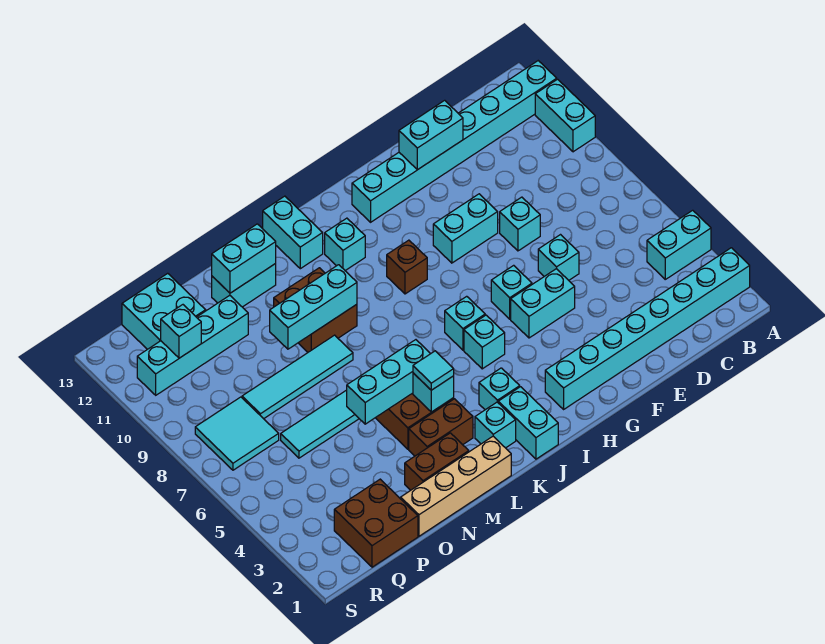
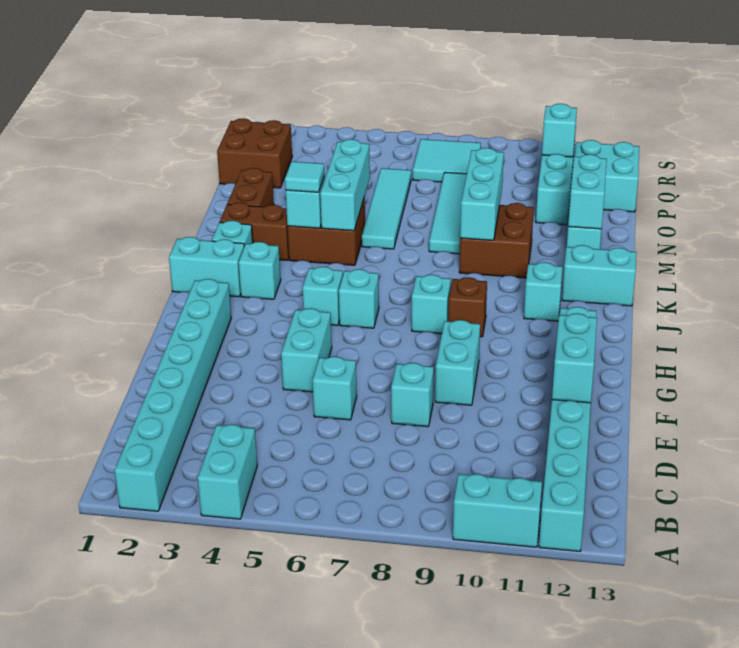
cyan 1x1 brick [491,265,532,319] -> cyan 1x1 brick moved to [412,275,451,334]
tan 1x4 brick [401,436,511,536] -> none
brown 1x2 brick [409,399,473,456] -> brown 1x2 brick turned to [220,202,289,260]

